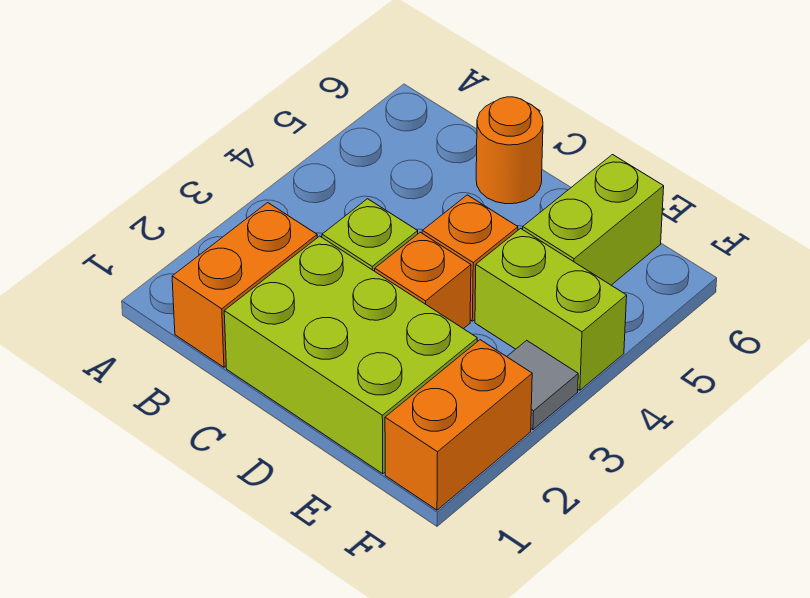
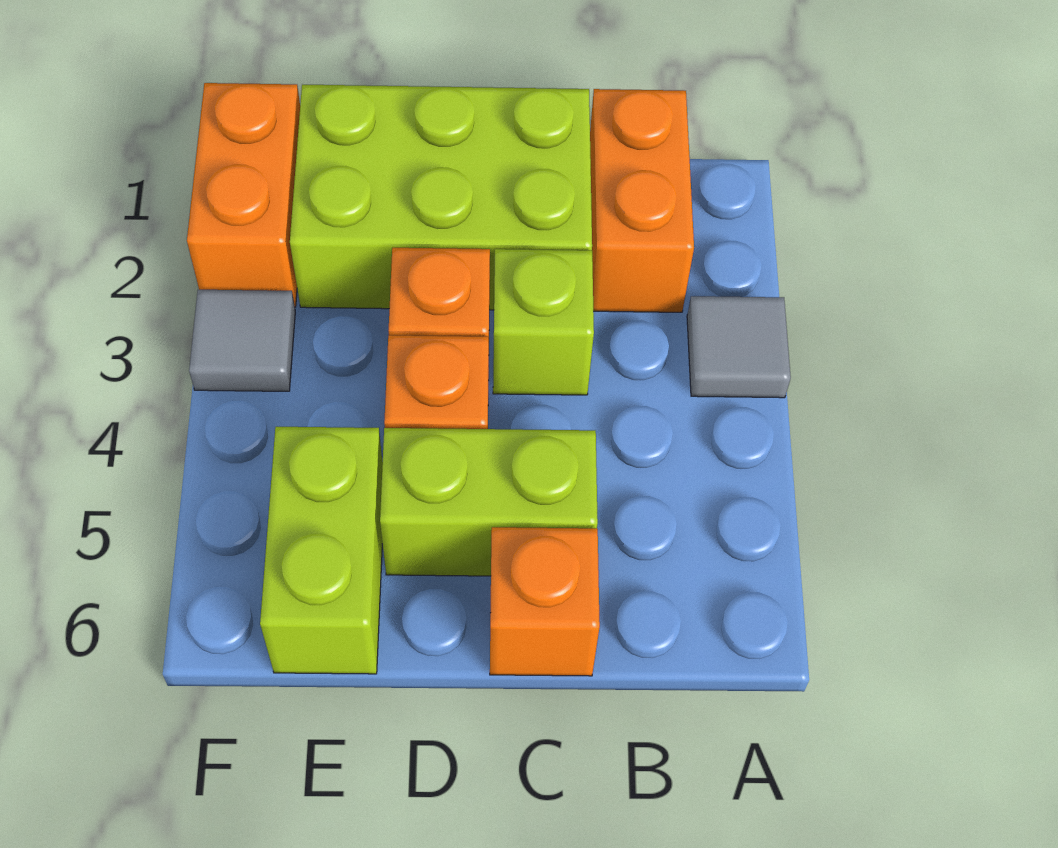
none -> grey 1x1 tile [687,296,791,398]
orange 1x1 round brick [476,97,543,204] -> orange 1x1 brick [490,527,600,676]
lime 1x2 brick [475,229,627,390] -> lime 1x2 brick moved to [380,428,598,576]

